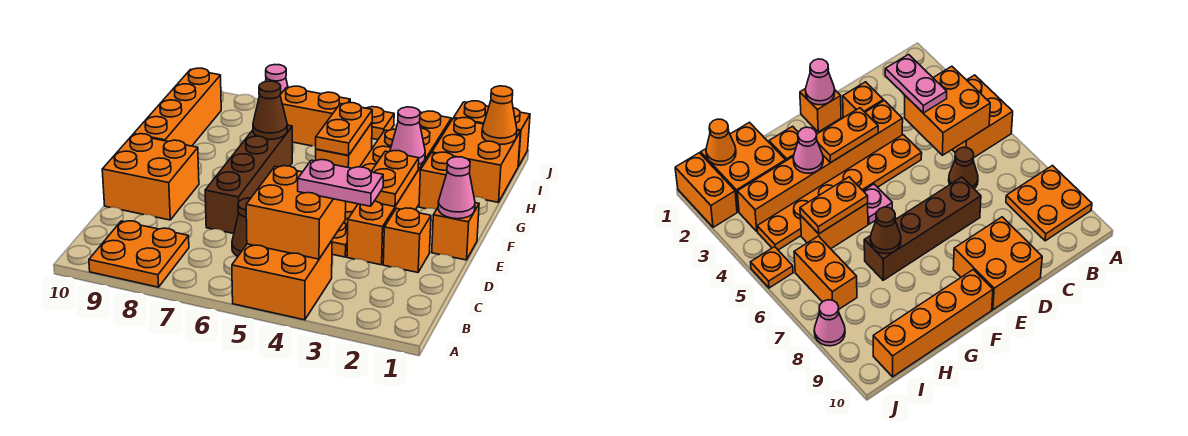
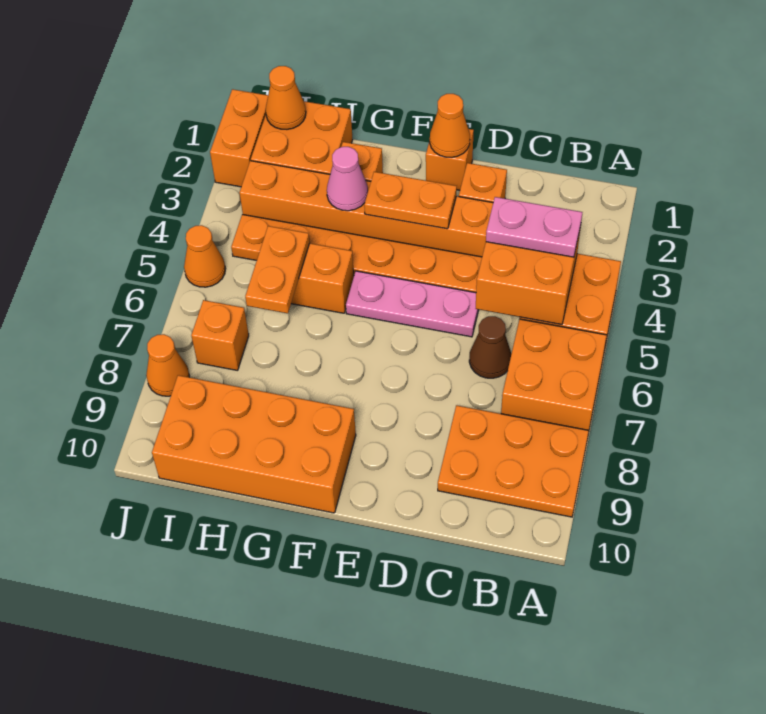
orange 2x2 plate [89,221,189,287] -> orange 2x3 plate [438,405,589,517]
pink 1x2 plate [298,160,383,206] -> pink 1x2 plate turned to [486,197,582,257]
brown 1x4 brick [205,125,292,234] -> none
orange 2x2 brick [102,134,199,220] -> orange 2x2 brick moved to [501,319,607,430]
pink 1x1 cone [438,157,475,219] -> orange 1x1 cone [430,94,470,157]
pink 1x1 plate [864,184,892,224] -> pink 1x3 plate [346,271,479,337]
orange 1x4 brick [134,68,221,146] -> orange 2x4 brick [152,375,356,513]
orange 1x2 plate [316,103,372,155] -> orange 1x2 plate turned to [245,226,310,313]
brown 1x1 cone [253,81,287,139] -> none
orange 1x2 brick [280,86,350,146] -> orange 1x1 brick [191,300,249,371]
orange 1x1 plate [367,107,394,140] -> orange 1x1 cone [184,225,226,287]
pink 1x1 cone [265,65,288,95] -> orange 1x1 cone [146,334,190,396]

